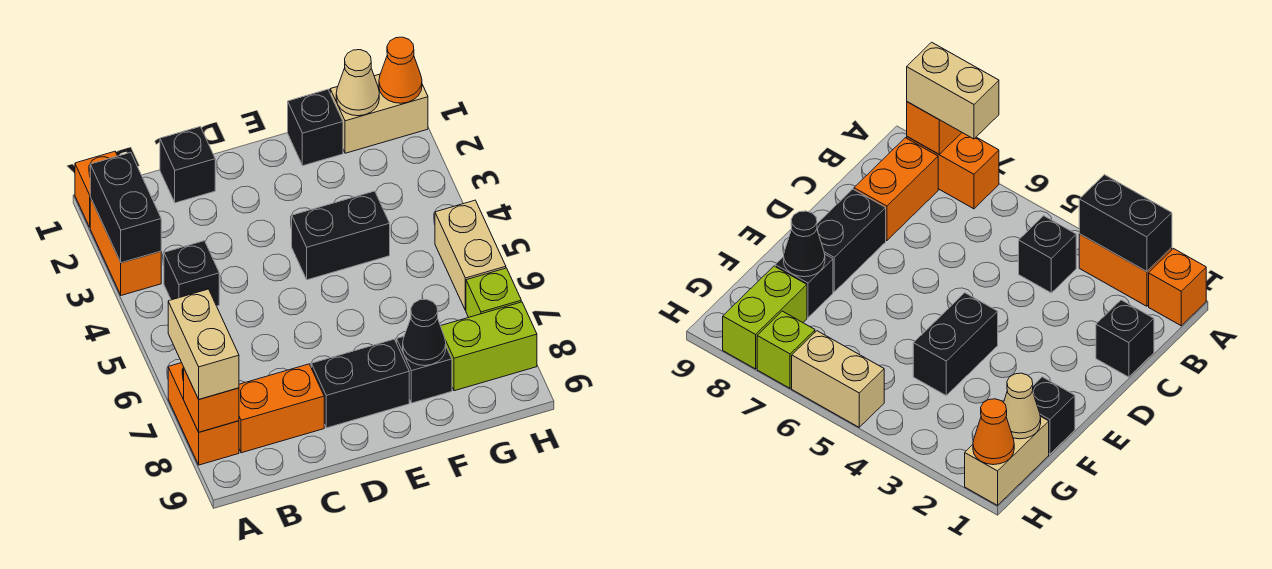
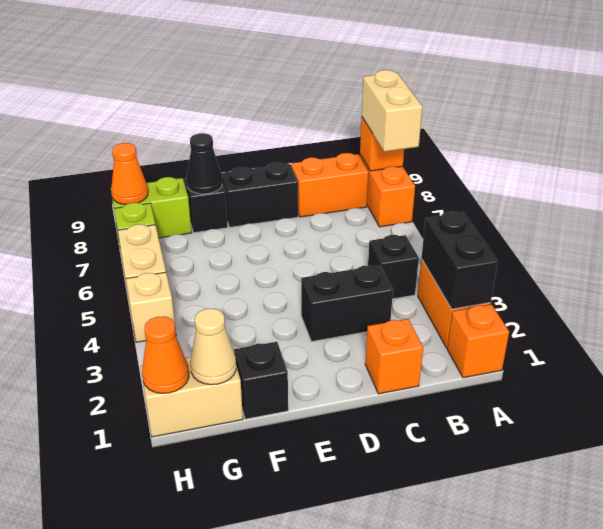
black 1x1 brick [160,127,215,203] -> orange 1x1 brick [365,319,423,394]
black 1x2 brick [292,191,390,280] -> black 1x2 brick moved to [301,265,393,342]
none -> tan 1x1 brick [126,272,176,342]
none -> orange 1x1 cone [111,143,148,204]

